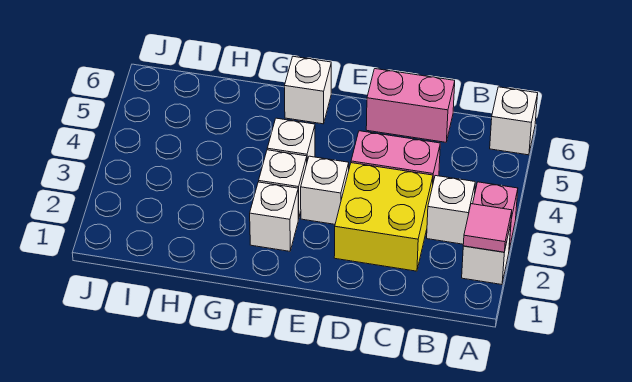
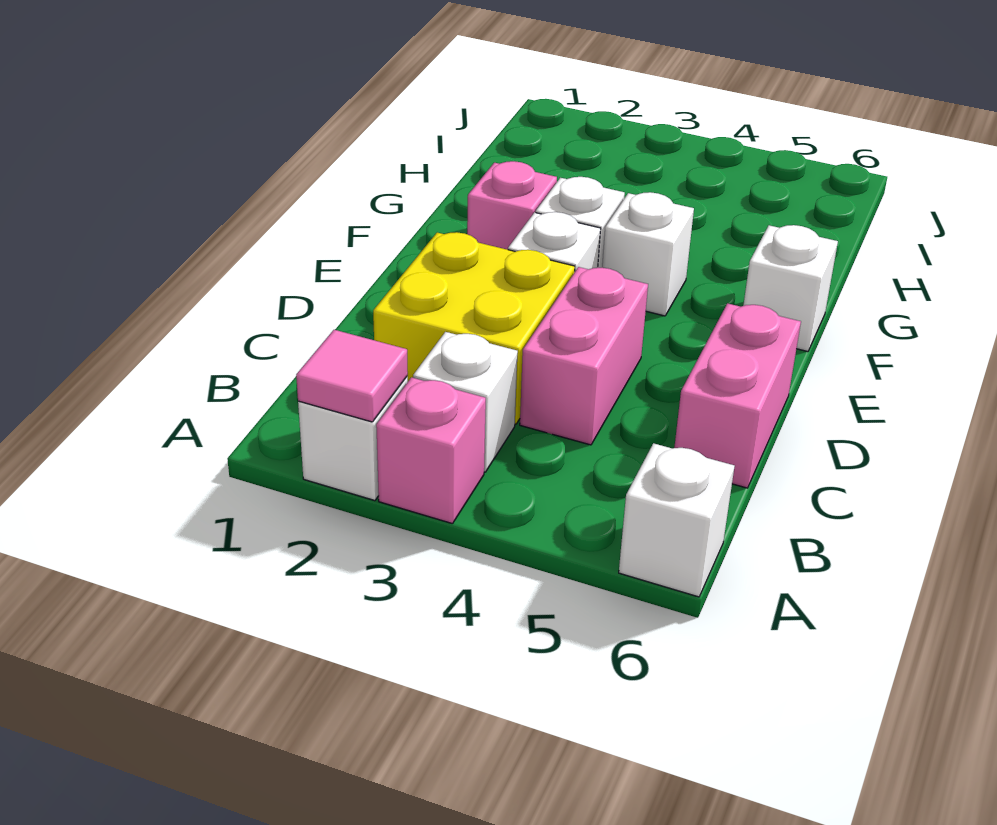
white 1x1 brick [250,182,298,251] -> pink 1x1 brick [467,161,557,250]

